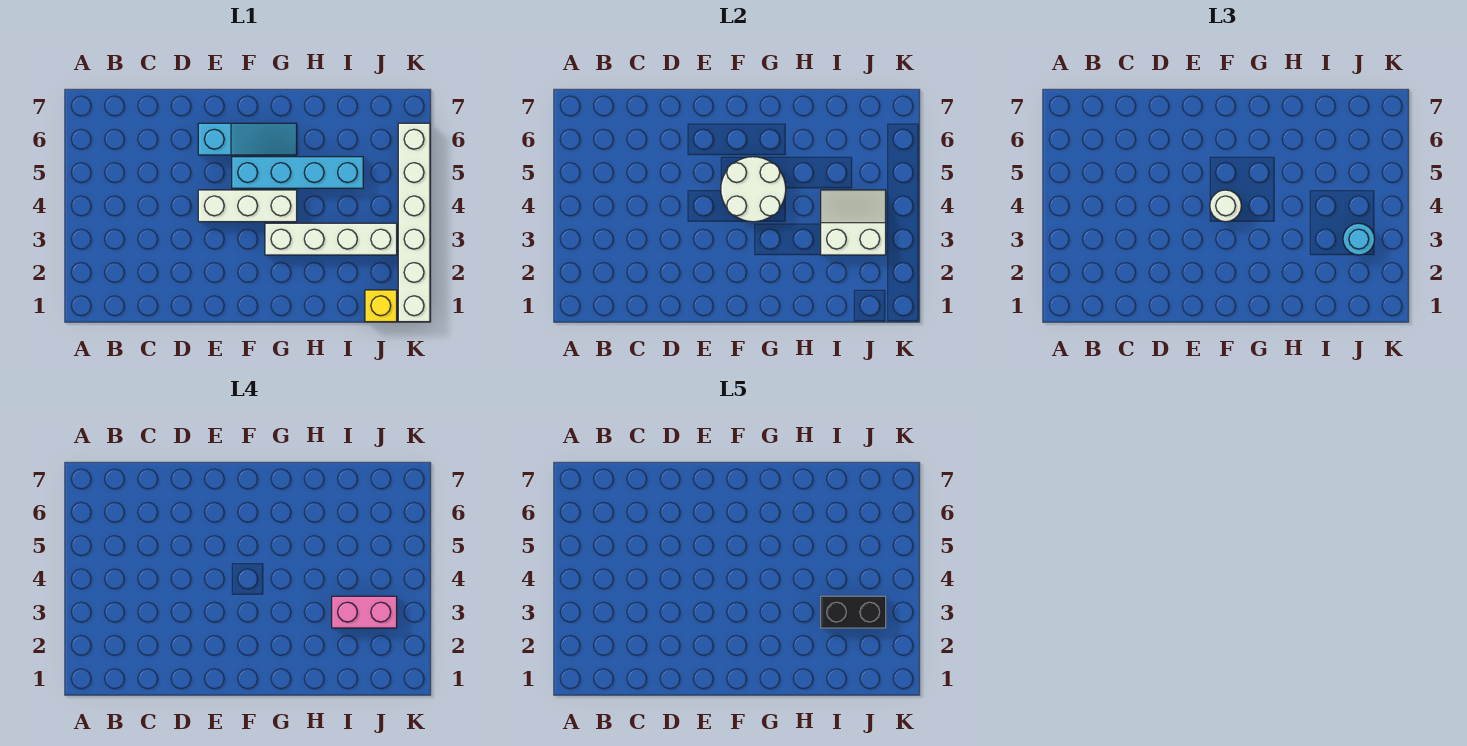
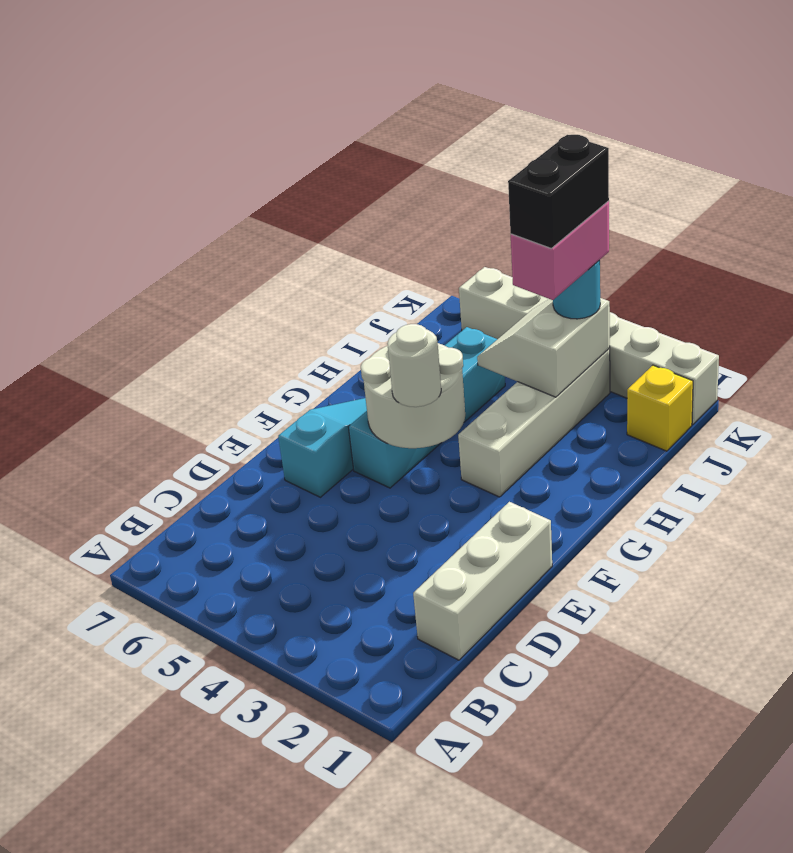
white 1x3 brick [198,190,297,222] -> white 1x3 brick moved to [413,502,552,660]

